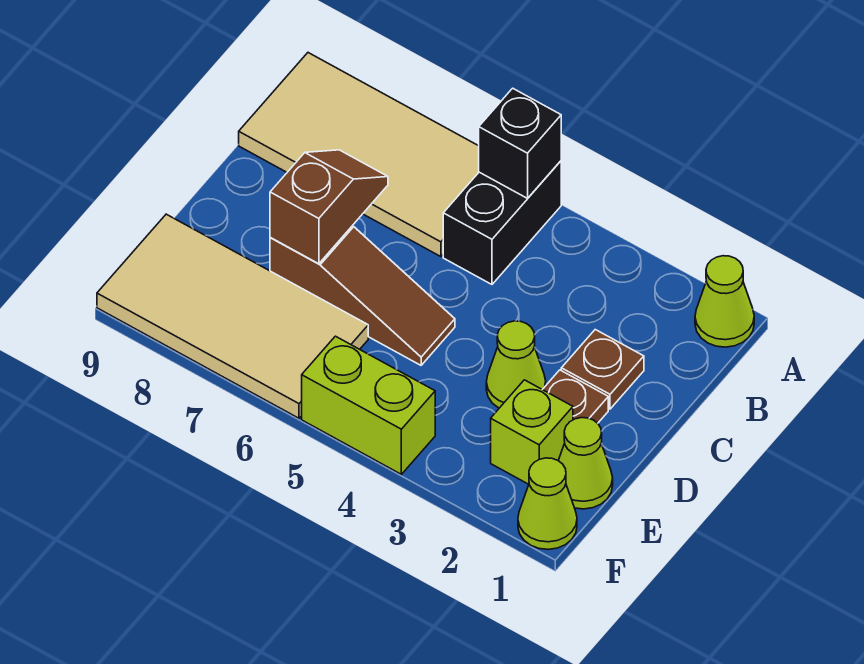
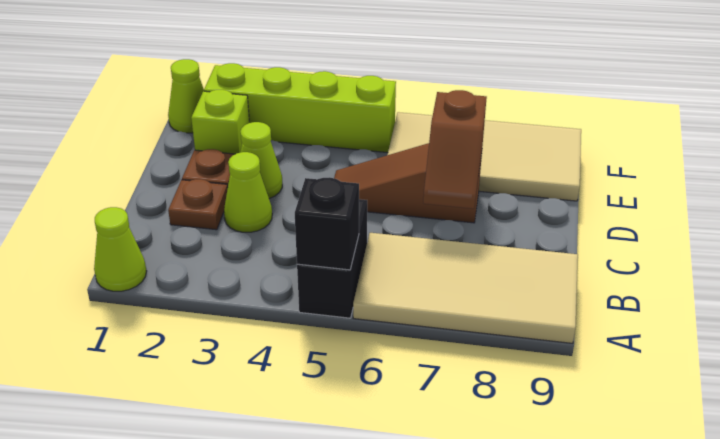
lime 1x1 cone [558,418,613,509] -> lime 1x1 cone moved to [224,152,272,232]
lime 1x2 brick [302,336,435,474] -> lime 1x4 brick [204,63,396,153]

